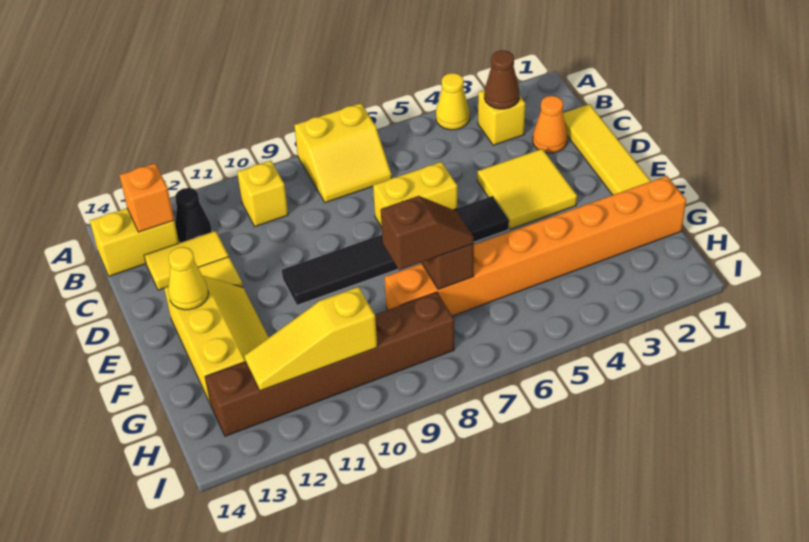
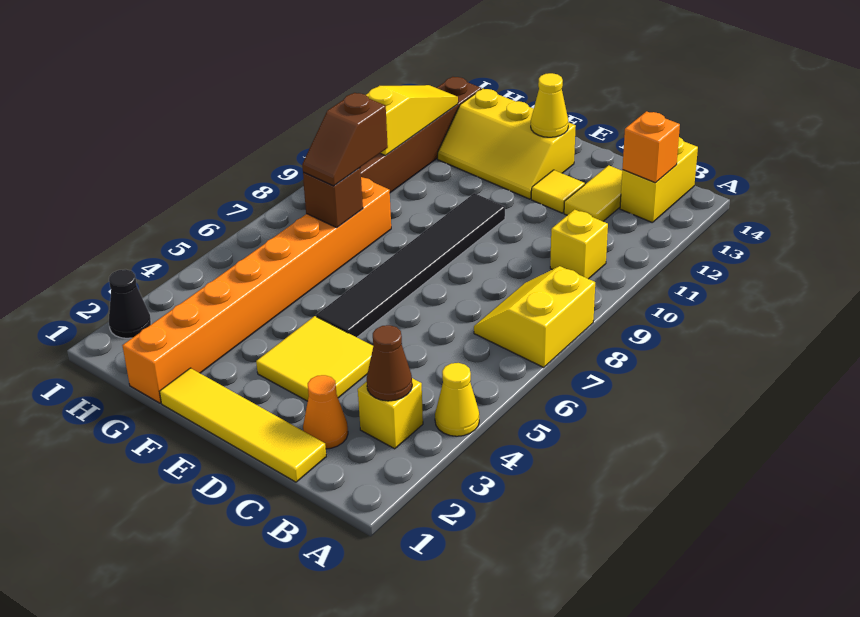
black 1x1 cone [175,188,212,243] -> black 1x1 cone moved to [109,269,151,338]
yellow 1x2 brick [373,162,457,227] -> none

